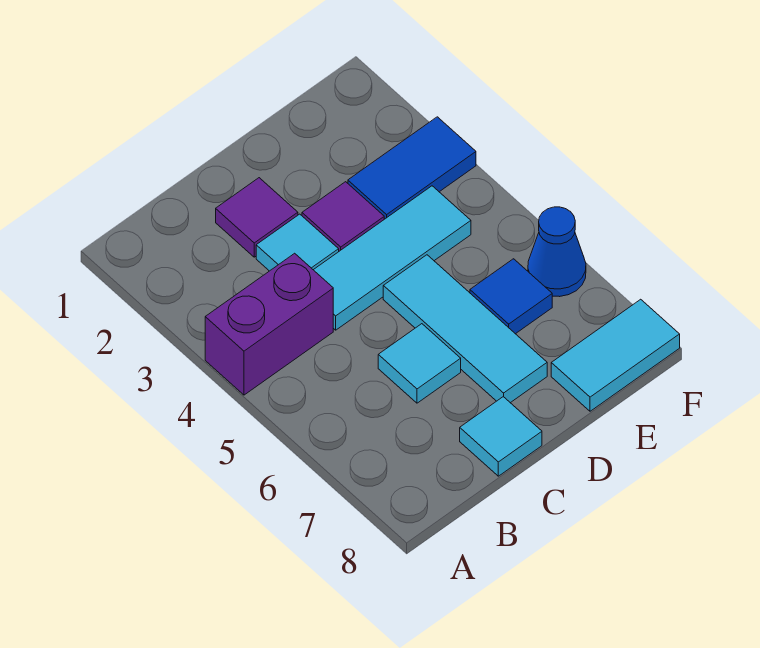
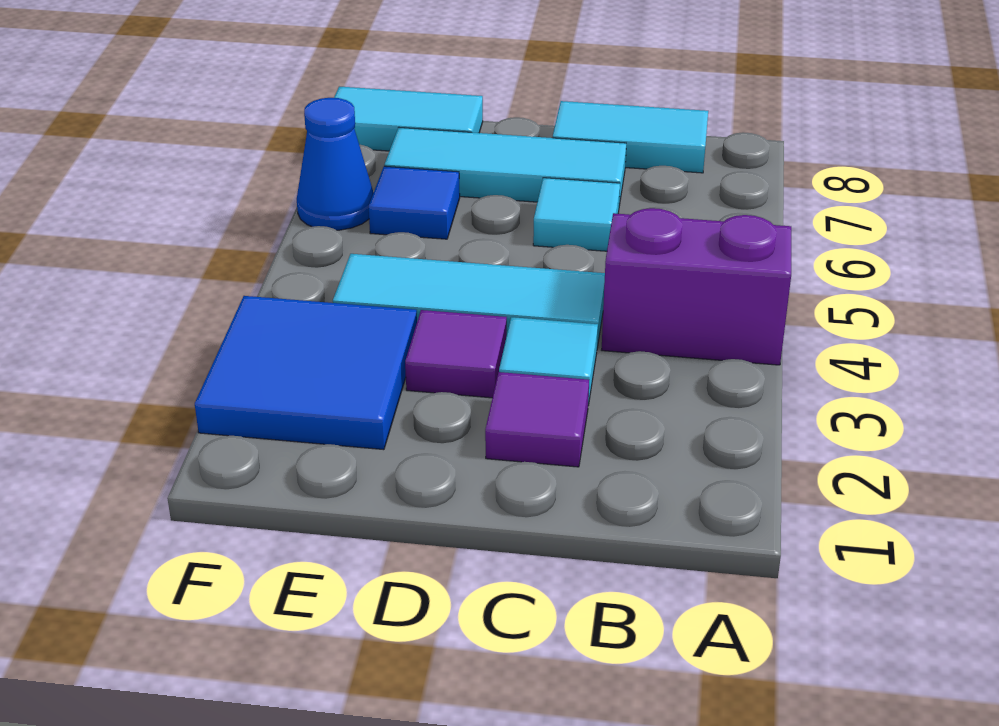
cyan 1x1 tile [460,397,542,476] -> cyan 1x2 tile [553,101,708,173]
cyan 1x3 tile [383,255,547,403] -> cyan 1x3 tile turned to [384,128,626,205]
blue 1x2 tile [348,117,476,219] -> blue 2x2 tile [195,296,417,450]

